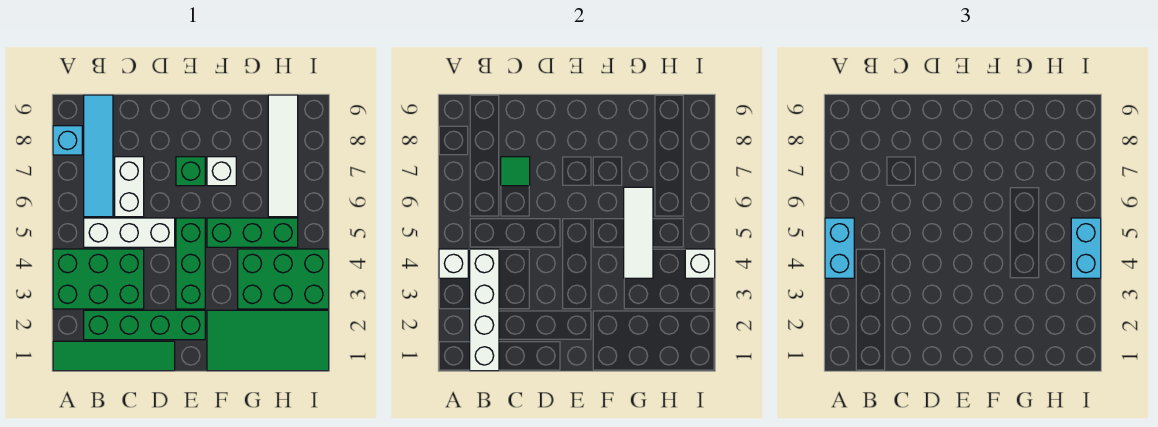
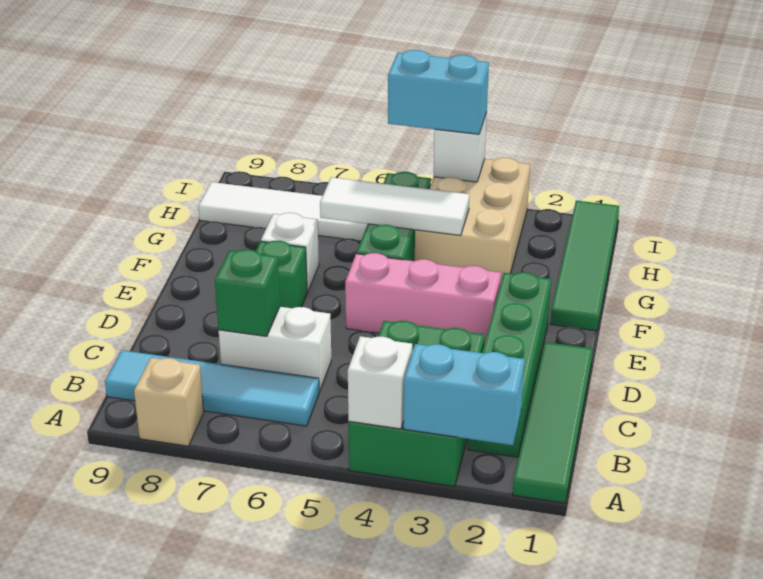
cyan 1x2 brick [825,218,854,278] -> cyan 1x2 brick moved to [404,344,525,445]
cyan 1x1 brick [53,126,82,155] -> tan 1x1 brick [134,358,204,446]
white 1x4 brick [470,249,499,371] -> none
white 1x3 brick [84,218,175,247] -> none
green 1x1 tile [501,157,530,186] -> green 1x1 brick [215,250,280,336]
green 1x3 brick [176,218,205,309] -> pink 1x3 brick [345,253,501,344]
green 2x4 tile [207,310,329,371] -> green 1x4 tile [550,201,619,331]
green 2x3 brick [238,249,329,309] -> tan 2x3 brick [415,158,530,280]

